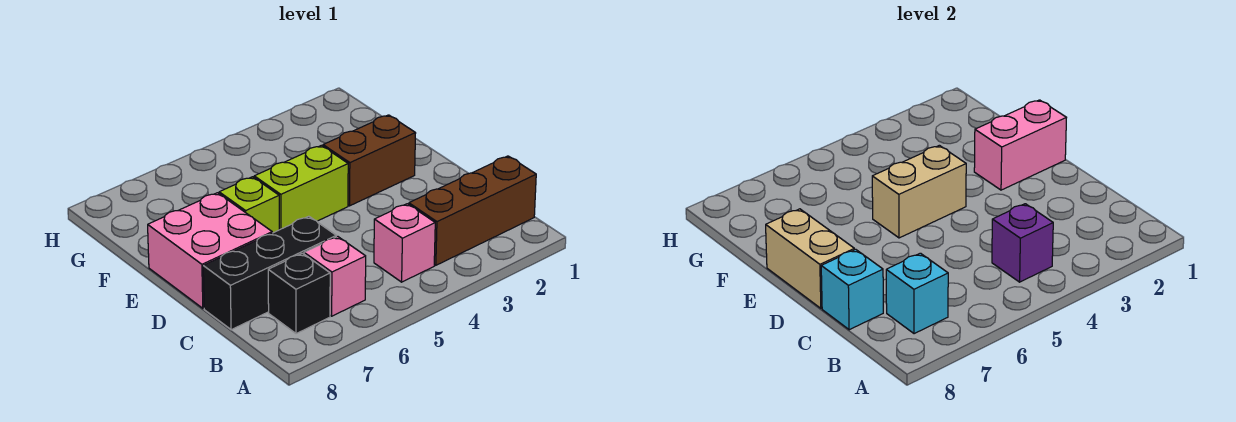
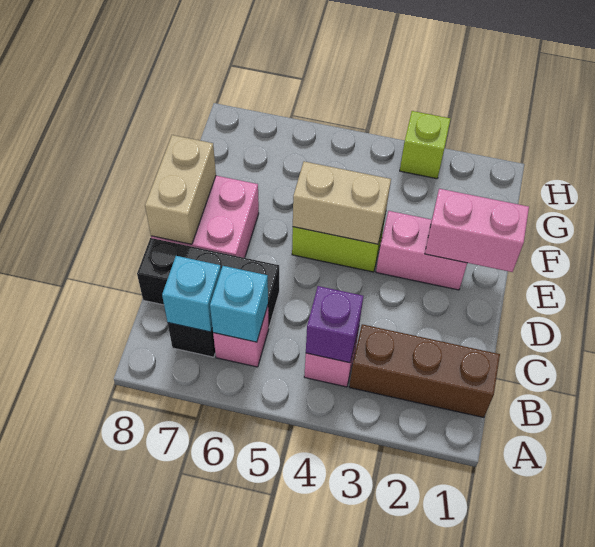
cyan 1x1 brick [821,249,883,330] -> cyan 1x1 brick moved to [210,266,268,342]
brown 1x2 brick [323,115,416,206] -> pink 1x2 brick [376,211,467,290]
lime 1x1 brick [219,177,279,233] -> lime 1x1 brick moved to [400,111,450,179]

